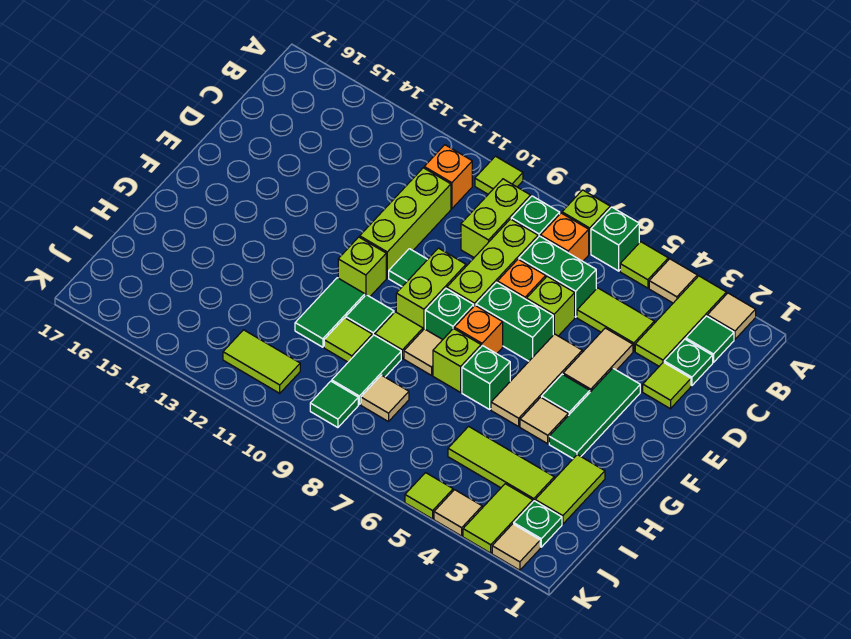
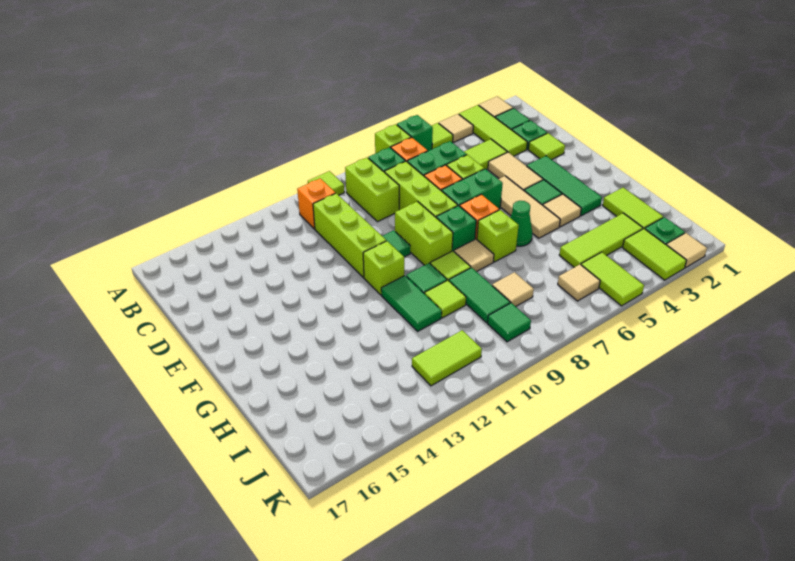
green 1x1 brick [462,346,510,409] -> green 1x1 cone [510,201,532,246]
tan 1x1 tile [434,490,482,536] -> tan 1x1 tile moved to [558,265,600,301]
lime 1x1 tile [405,473,453,519] -> lime 1x2 tile [581,252,644,306]

